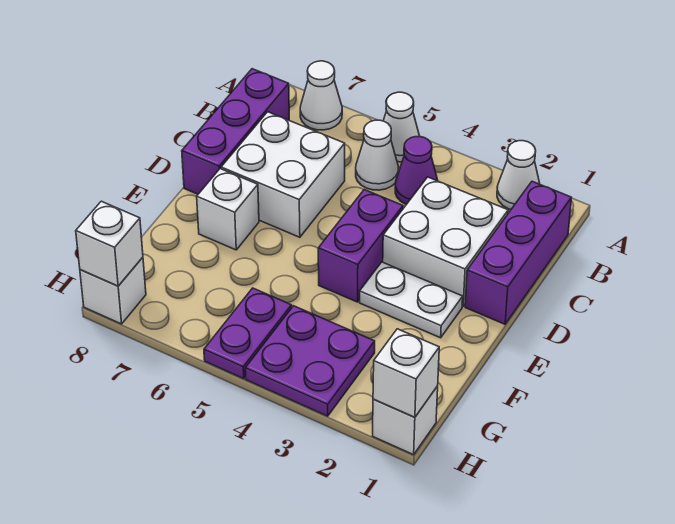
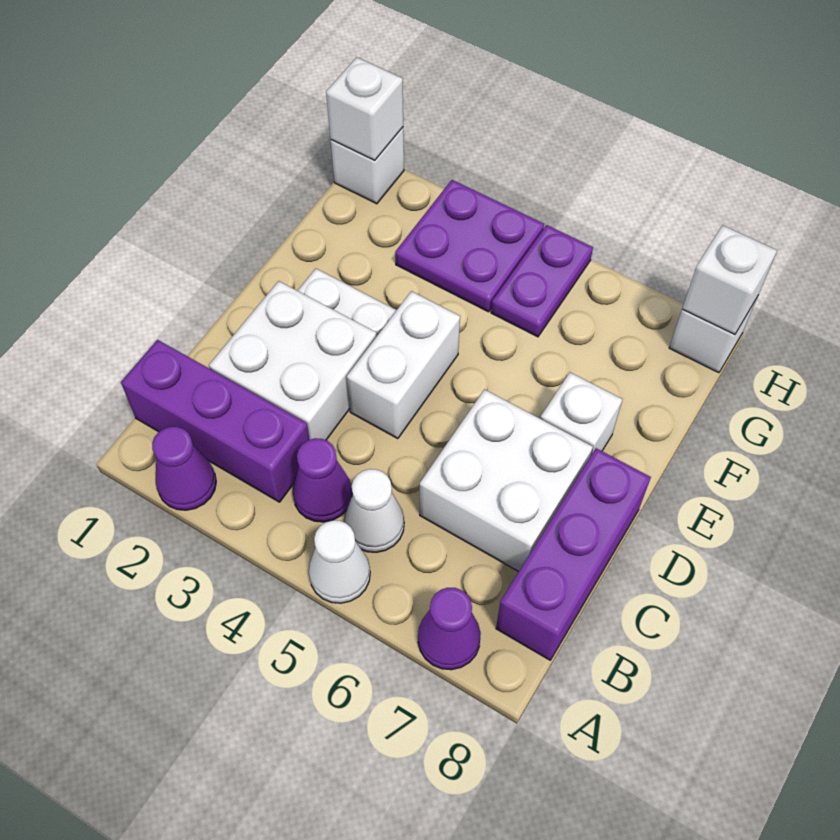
white 1x1 cone [497,141,540,209] -> purple 1x1 cone [152,427,216,510]
white 1x1 cone [300,61,342,130] -> purple 1x1 cone [418,588,481,670]
purple 1x3 brick [465,181,571,324] -> purple 1x3 brick turned to [121,340,310,502]
purple 1x2 brick [318,190,403,302] -> white 1x2 brick [347,291,460,439]

